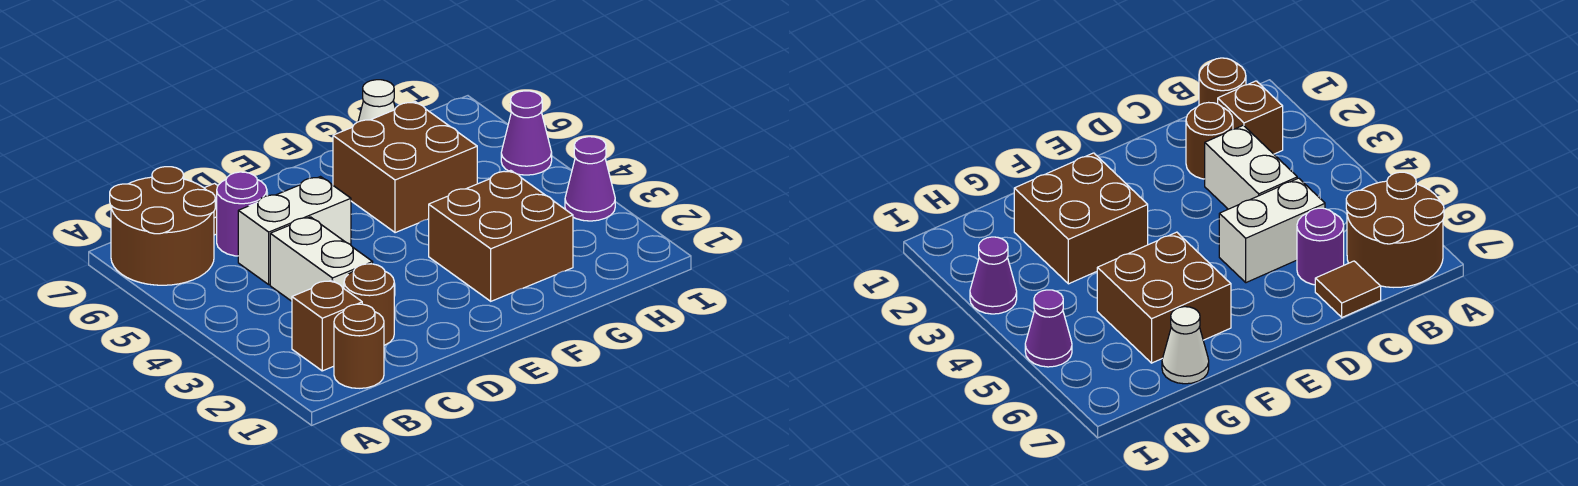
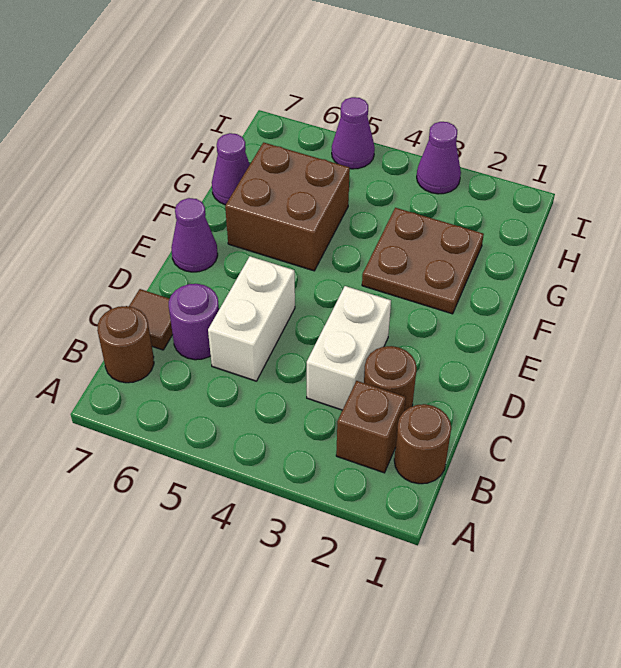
brown 2x2 round brick [110,167,215,285] -> brown 1x1 round brick [97,306,154,383]
white 1x2 brick [270,217,373,301] -> white 1x2 brick turned to [307,286,391,410]
none -> purple 1x1 cone [171,198,218,272]
brown 2x2 brick [429,170,573,301] -> brown 2x2 plate [362,208,484,314]
white 1x1 cone [358,80,395,122] -> purple 1x1 cone [212,133,250,205]

